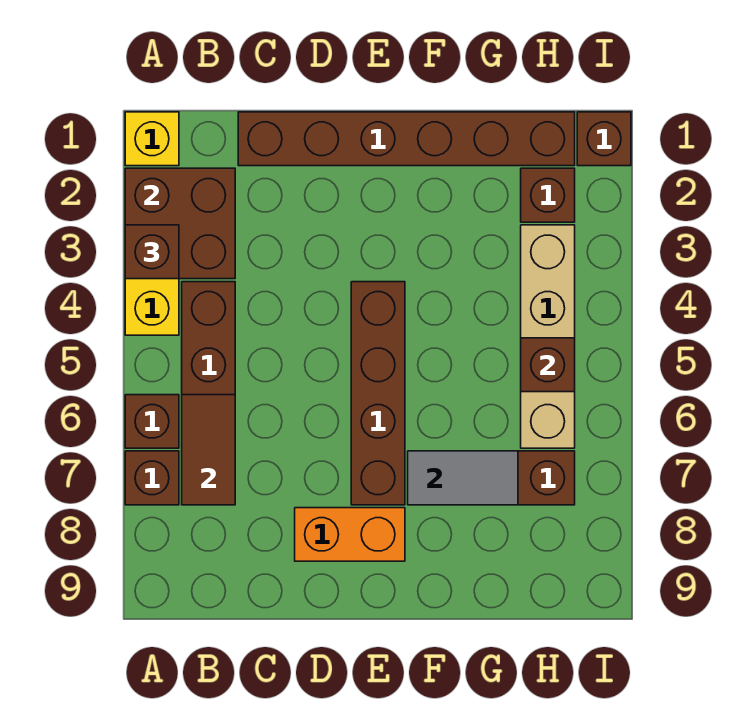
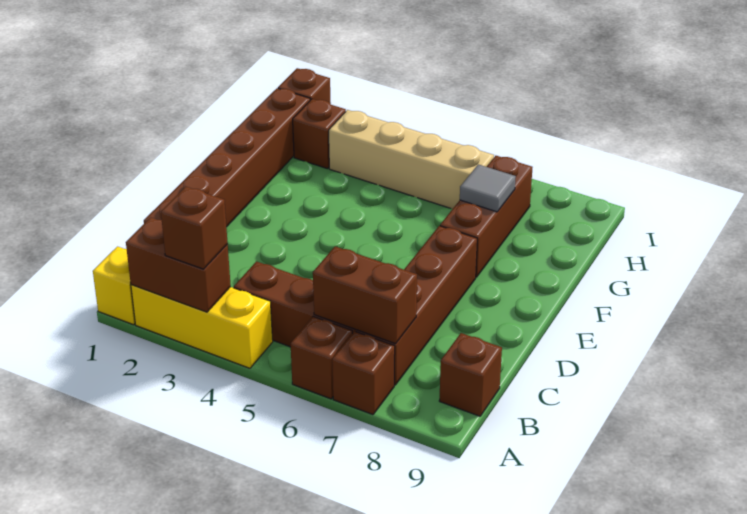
brown 2x2 brick [125,168,235,279] -> brown 1x2 brick [126,217,231,312]
brown 1x2 tile [182,395,235,505] -> brown 1x2 brick [313,246,417,344]
orange 1x2 brick [295,508,405,561] -> none
brown 1x4 brick [351,282,405,505] -> brown 1x4 brick turned to [356,226,477,385]
grey 1x2 tile [408,451,518,505] -> grey 1x1 tile [460,164,516,212]
brown 1x1 brick [521,338,575,392] -> brown 1x1 brick moved to [439,333,502,416]

